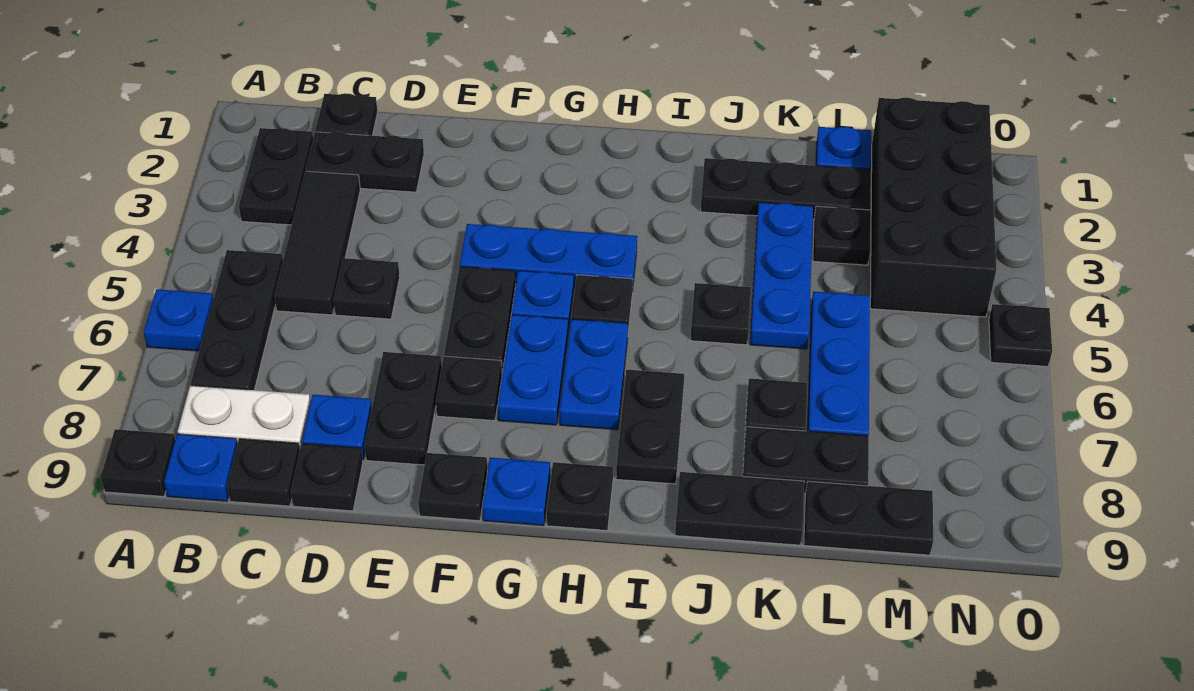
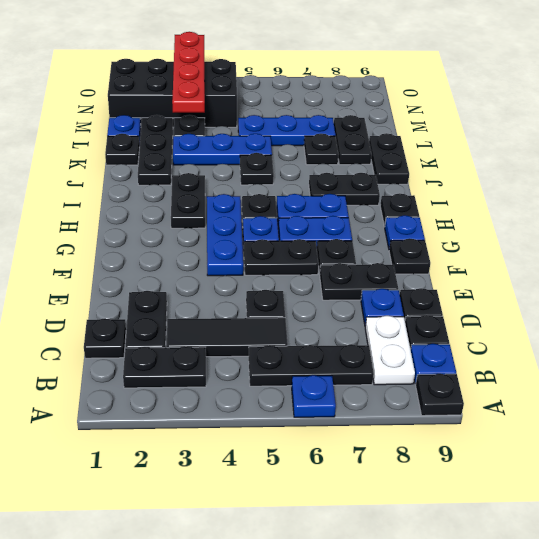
none -> red 1x4 plate [172,32,205,113]
black 1x2 plate [804,481,933,555] -> black 1x2 plate moved to [171,173,205,228]
black 1x1 plate [989,304,1052,366] -> black 1x1 plate moved to [105,134,139,165]

